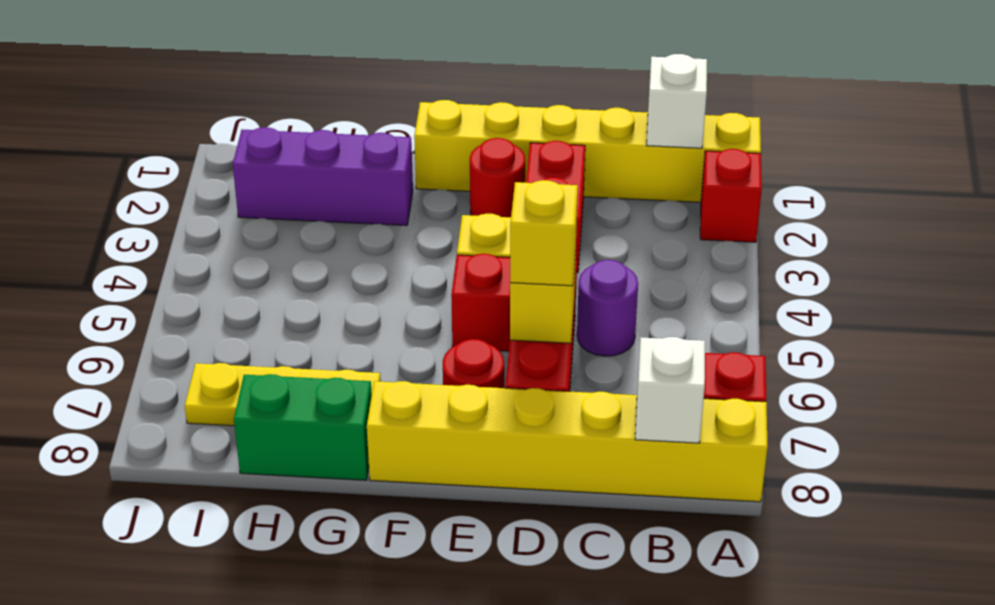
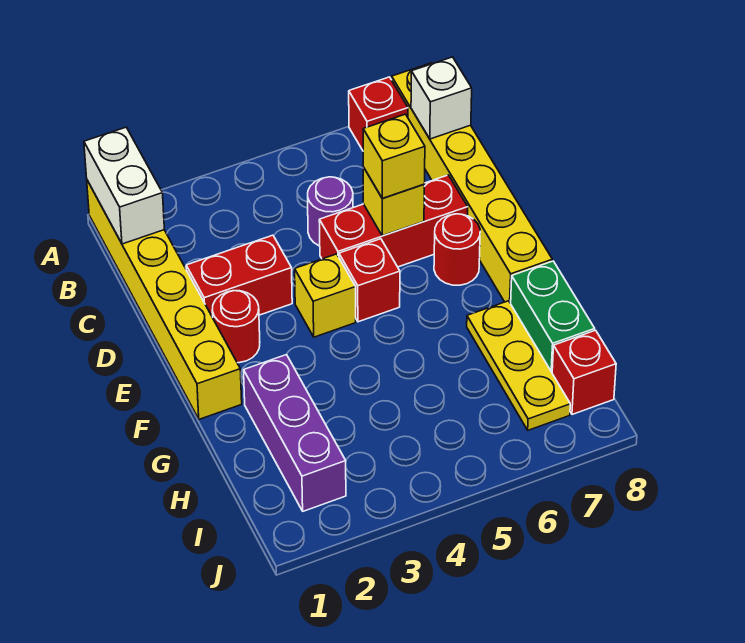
red 1x1 brick [700,149,762,242] -> red 1x1 brick moved to [552,330,616,414]
white 1x1 brick [647,54,707,148] -> white 1x2 brick [84,127,164,244]

